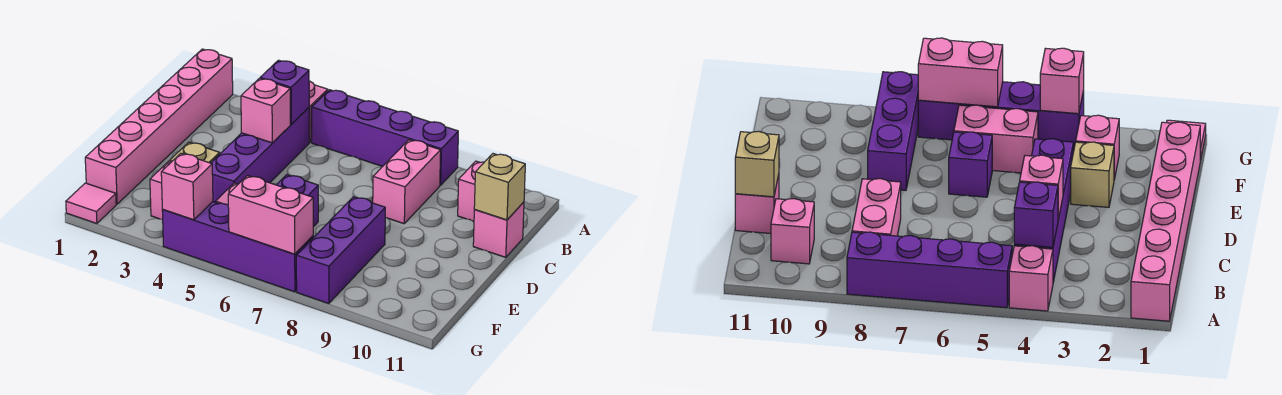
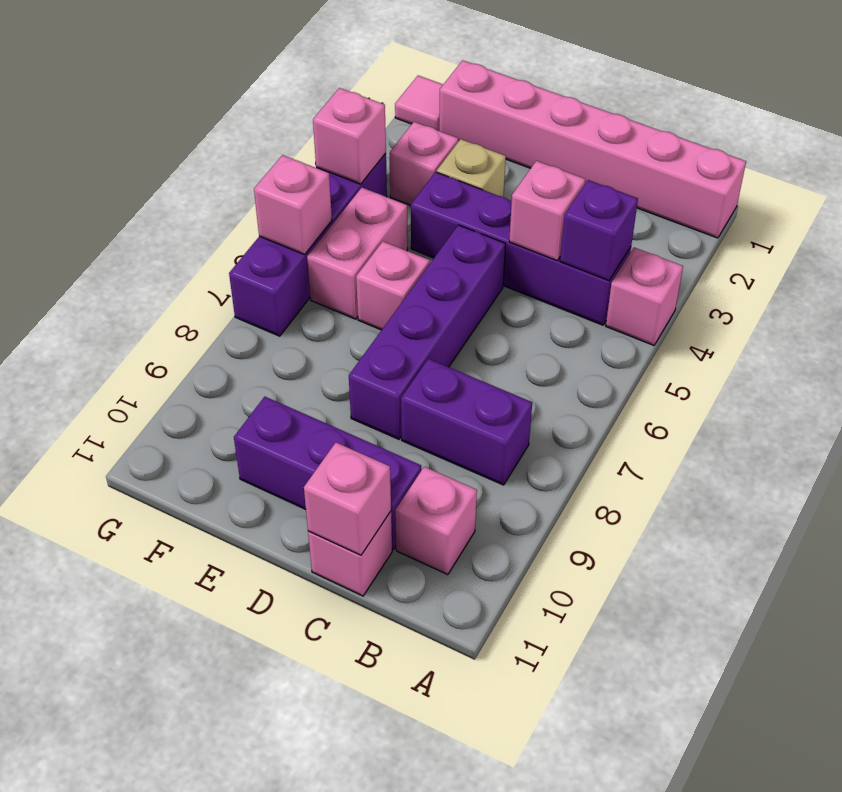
purple 1x4 brick [312,90,458,185] -> purple 1x4 brick moved to [349,225,506,439]
pink 1x2 brick [373,140,441,224] -> purple 1x2 brick [401,359,532,485]
tan 1x1 brick [474,154,525,220] -> pink 1x1 brick [304,443,391,555]
purple 1x1 brick [277,175,318,227] -> pink 1x1 brick [356,242,430,330]
purple 1x3 brick [296,197,385,304] -> purple 1x3 brick moved to [234,397,421,550]
pink 1x2 brick [228,176,313,254] -> pink 1x1 brick [254,155,332,254]

